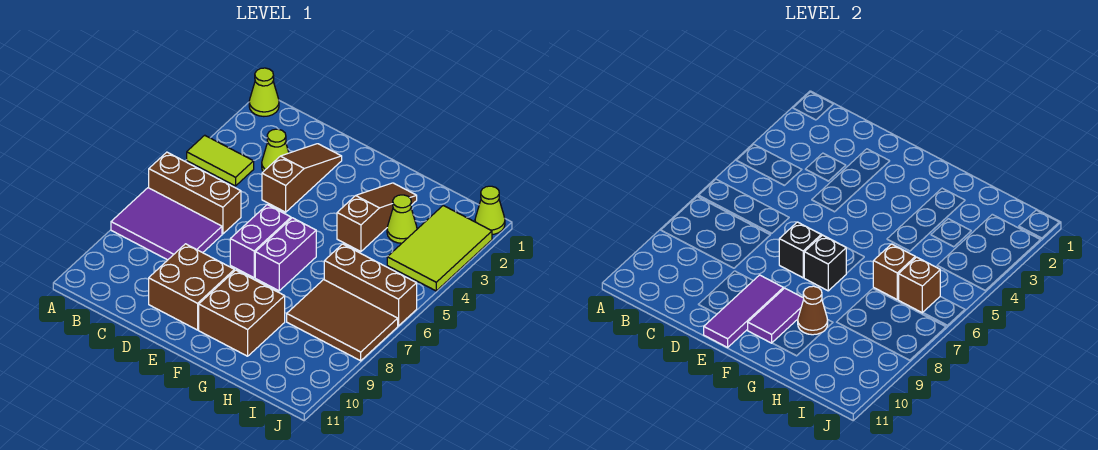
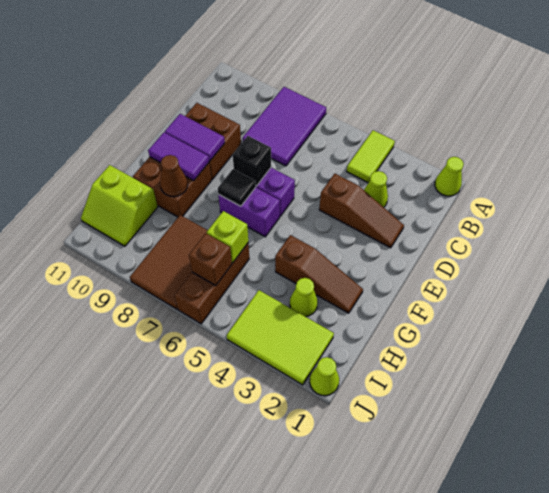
brown 1x3 brick [149,152,241,234] -> none
purple 1x3 tile [704,275,783,347] -> purple 1x2 tile [165,114,225,161]
black 1x1 brick [804,235,846,291] -> black 1x1 tile [218,169,256,206]
brown 1x1 brick [873,244,915,300] -> lime 1x1 brick [207,211,248,263]
none -> lime 2x2 slope [81,165,158,246]

